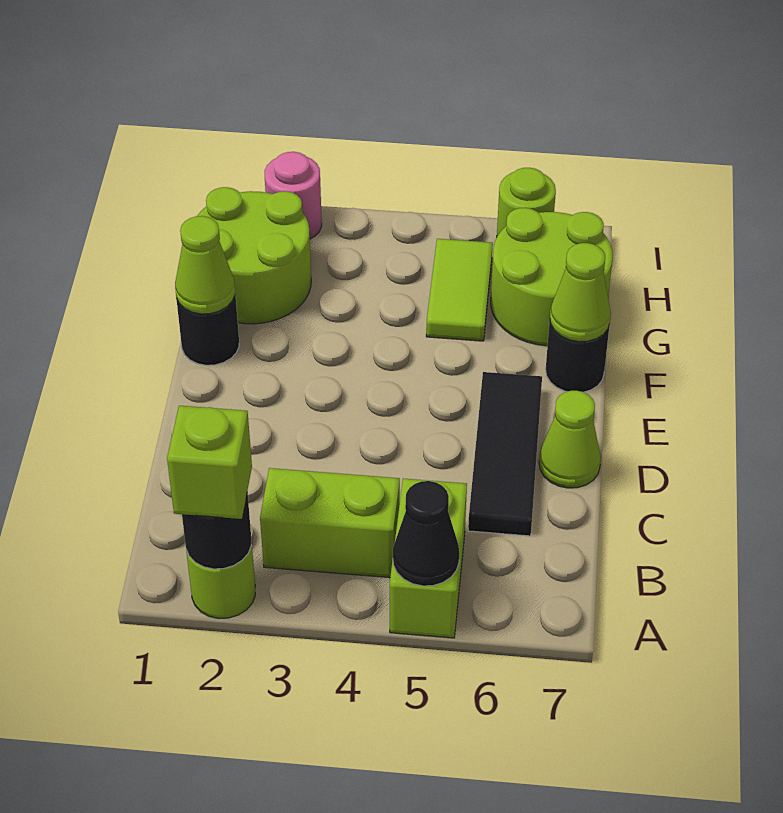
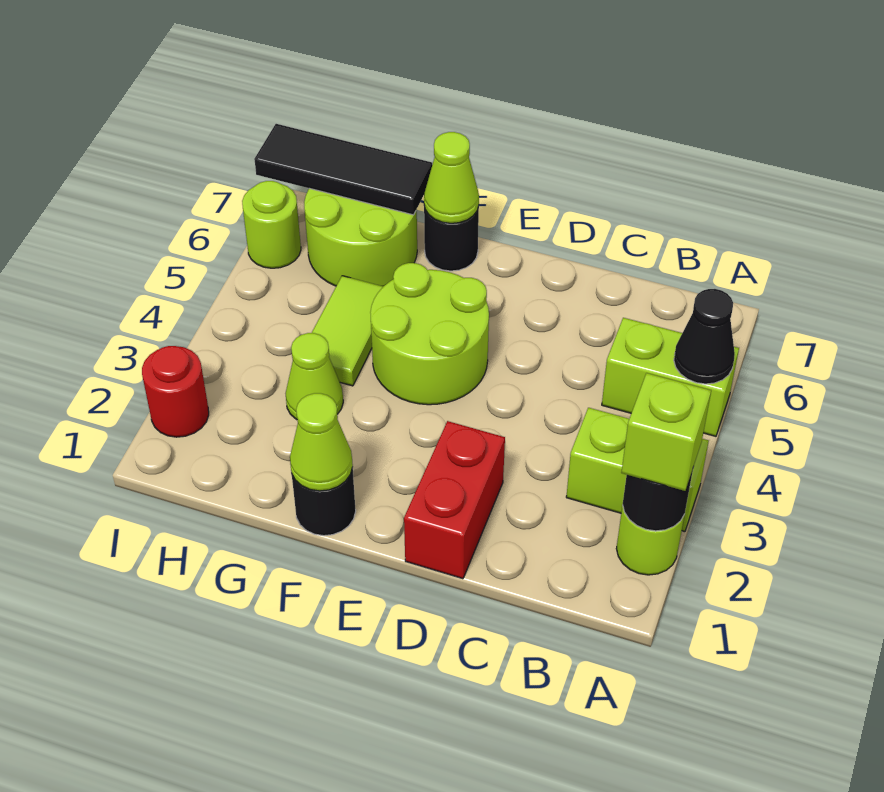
lime 1x2 brick [260,468,400,578] -> lime 1x2 brick turned to [566,408,709,531]
black 1x3 tile [468,372,542,536] -> black 1x3 tile moved to [254,124,432,215]
none -> red 1x2 brick [404,421,505,579]
lime 1x1 cone [539,391,601,488] -> lime 1x1 cone moved to [286,333,343,420]
lime 2x2 round brick [197,187,311,324] -> lime 2x2 round brick moved to [370,263,489,405]
lime 1x2 tile [426,239,493,341] -> lime 1x2 tile turned to [312,276,383,386]
pink 1x1 round brick [264,152,322,239] -> red 1x1 round brick [142,346,209,437]

